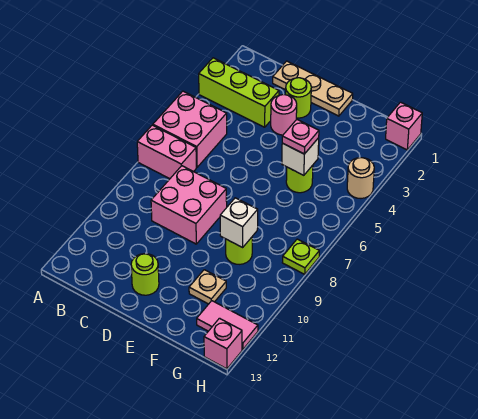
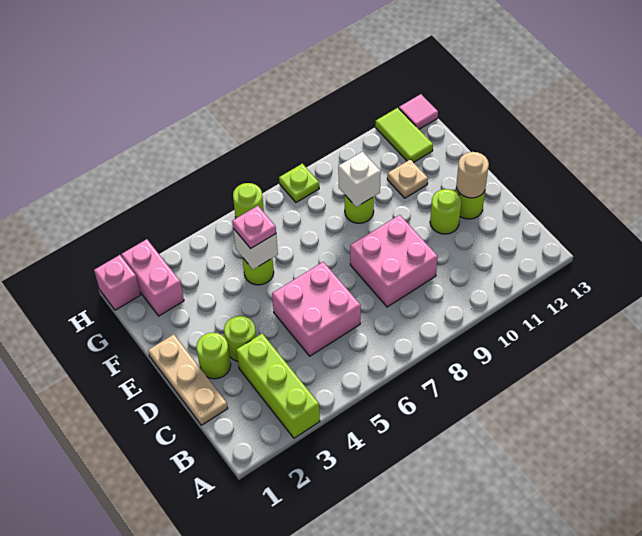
pink 2x2 brick [153,91,227,167] -> pink 2x2 brick moved to [272,262,361,356]
pink 1x2 brick [137,125,196,179] -> pink 1x2 brick moved to [122,239,184,316]
pink 1x1 round brick [271,95,297,135] -> lime 1x1 round brick [224,316,256,361]
none -> lime 1x1 round brick [430,189,461,234]
pink 1x2 tile [197,301,258,350] -> lime 1x2 tile [375,108,433,162]
tan 1x1 round brick [347,158,374,198] -> tan 1x1 round brick moved to [456,152,489,198]
none -> lime 1x1 round brick [233,183,264,218]
pink 1x1 brick [204,318,242,369] -> pink 1x1 tile [399,94,438,129]

